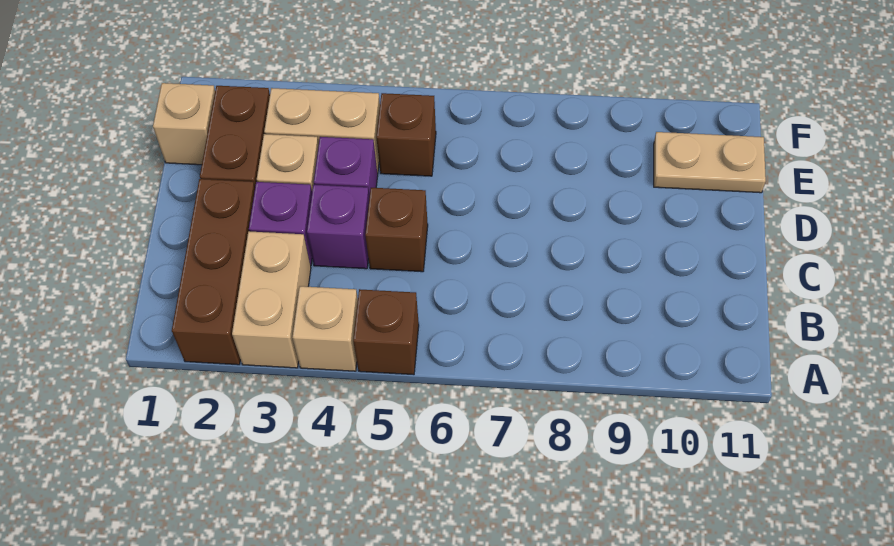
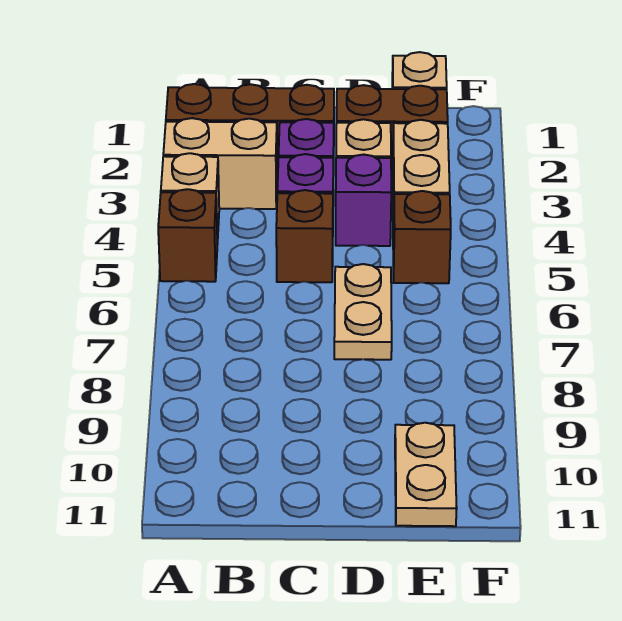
none -> tan 1x2 plate [334,264,392,360]

